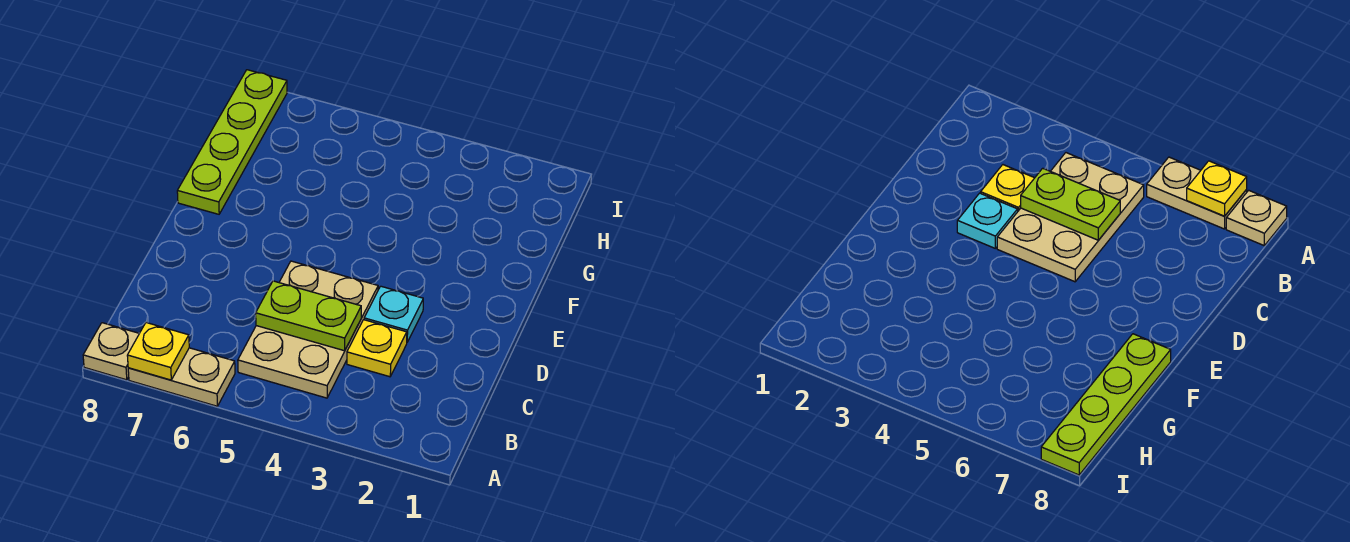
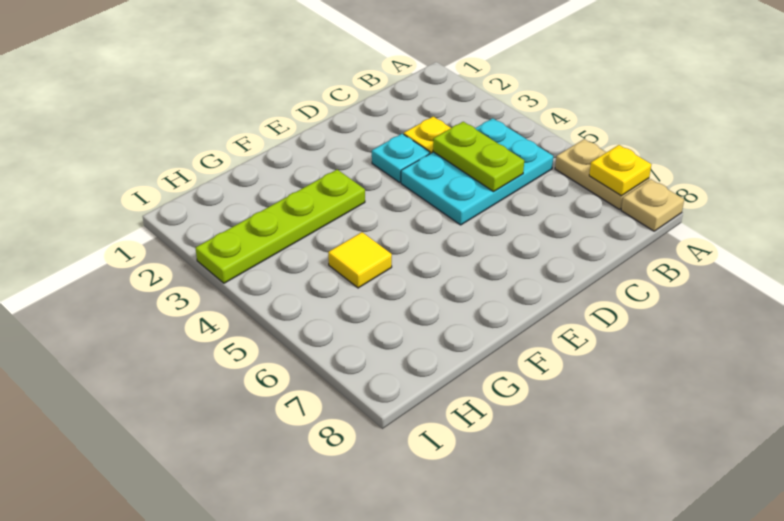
tan 2x3 plate [238,261,378,398] -> cyan 2x3 plate [401,118,553,225]
lime 1x4 plate [177,70,287,214] -> lime 1x4 plate moved to [195,170,365,283]
none -> yellow 1x1 tile [328,232,392,288]

